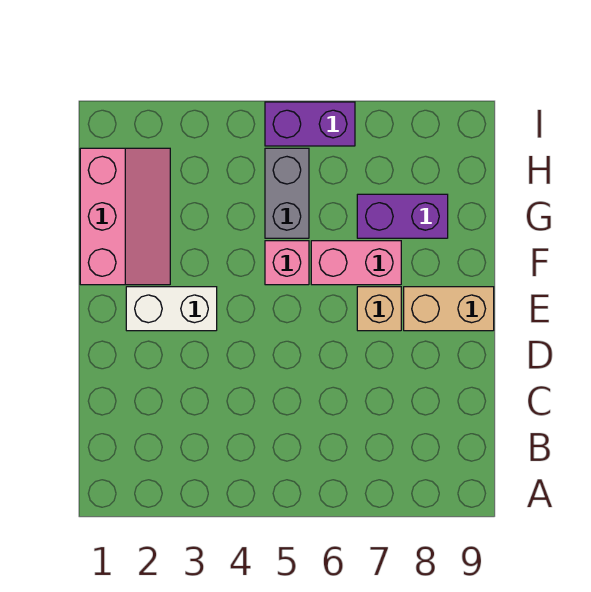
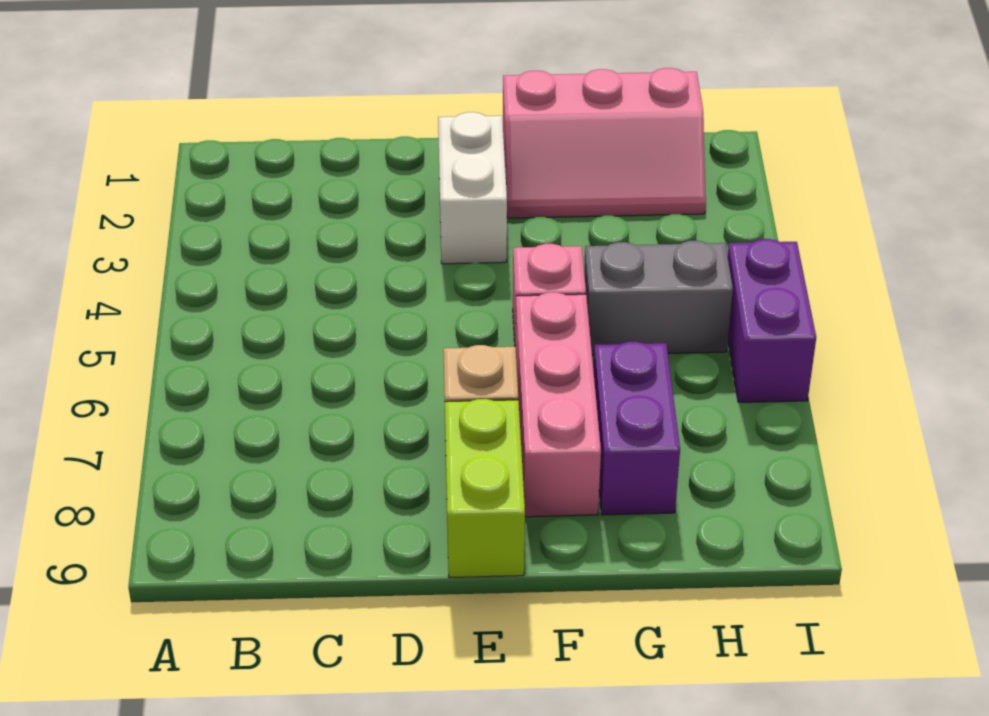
tan 1x2 brick [404,287,494,331] -> lime 1x2 brick [445,399,525,578]
pink 1x2 brick [311,241,401,285] -> pink 1x3 brick [516,292,601,517]

